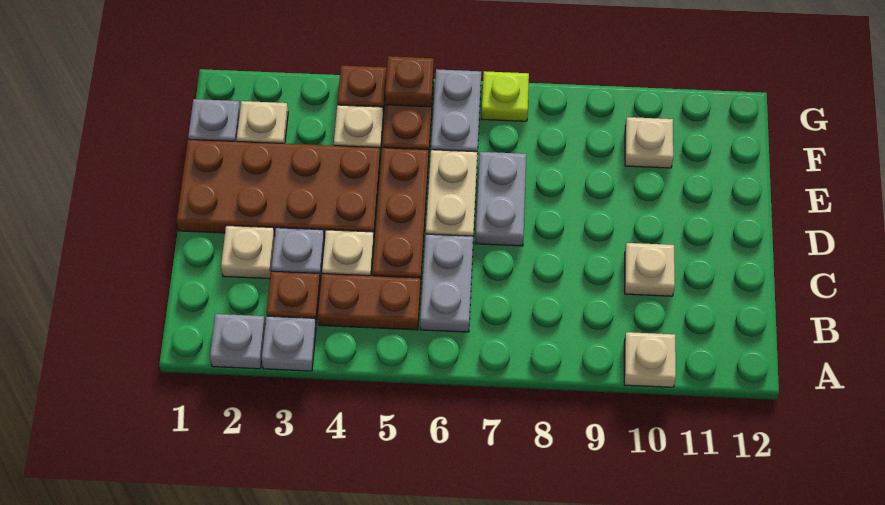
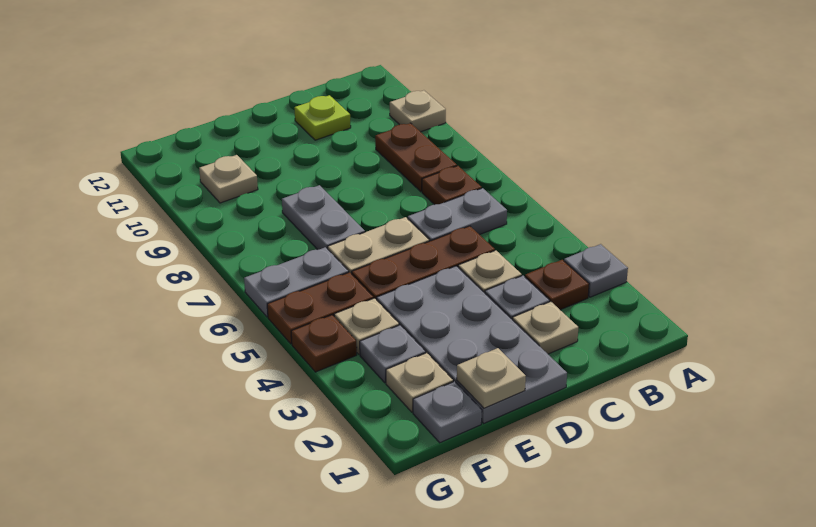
grey 1x1 plate [210,314,265,369] -> grey 1x1 plate moved to [360,325,426,383]
brown 1x2 plate [318,274,421,330] -> brown 1x2 plate moved to [375,123,457,192]
tan 1x1 plate [625,243,675,296] -> tan 1x1 plate moved to [457,348,526,408]
brown 2x4 plate [177,139,380,237] -> grey 2x4 plate [377,266,567,423]
grey 1x2 plate [476,152,526,246] -> grey 1x2 plate turned to [282,185,365,250]
brown 1x1 plate [385,56,434,107] -> brown 1x1 plate moved to [422,166,482,205]
lime 1x1 plate [482,71,529,121] -> lime 1x1 plate moved to [294,95,351,140]

